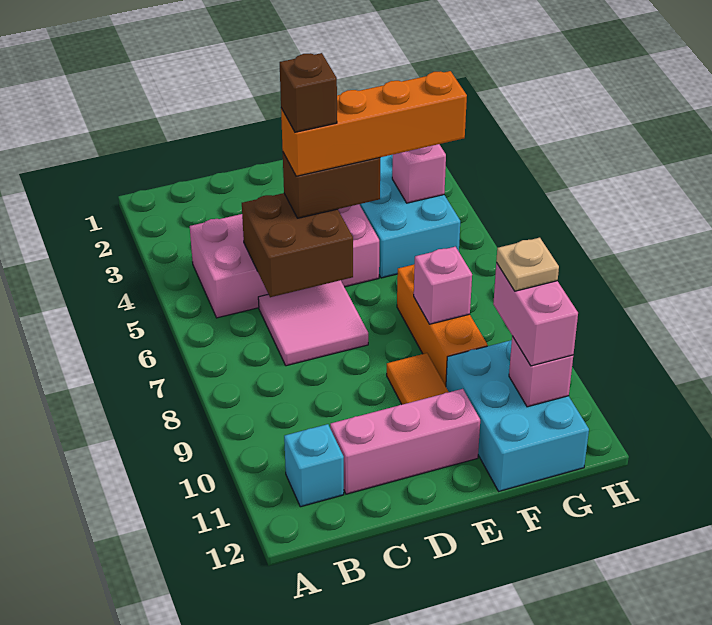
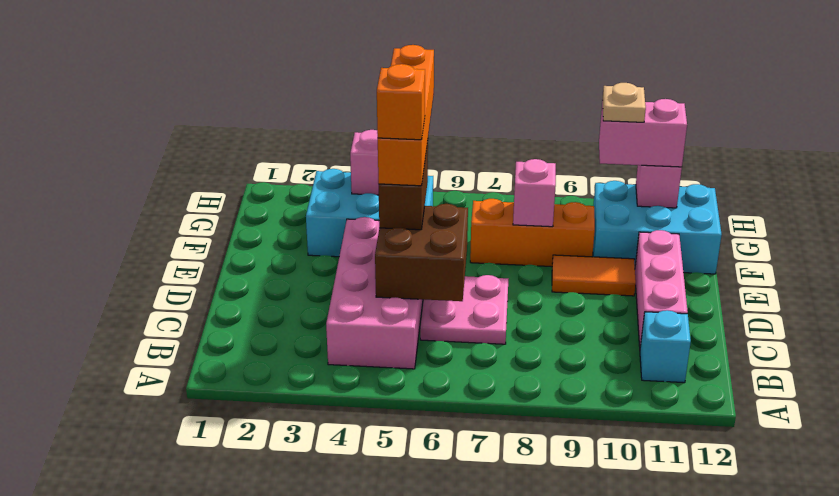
pink 2x2 tile [258,280,368,366] -> pink 2x2 plate [420,275,508,344]
brown 1x1 brick [280,53,337,132] -> orange 1x1 brick [377,64,425,140]

